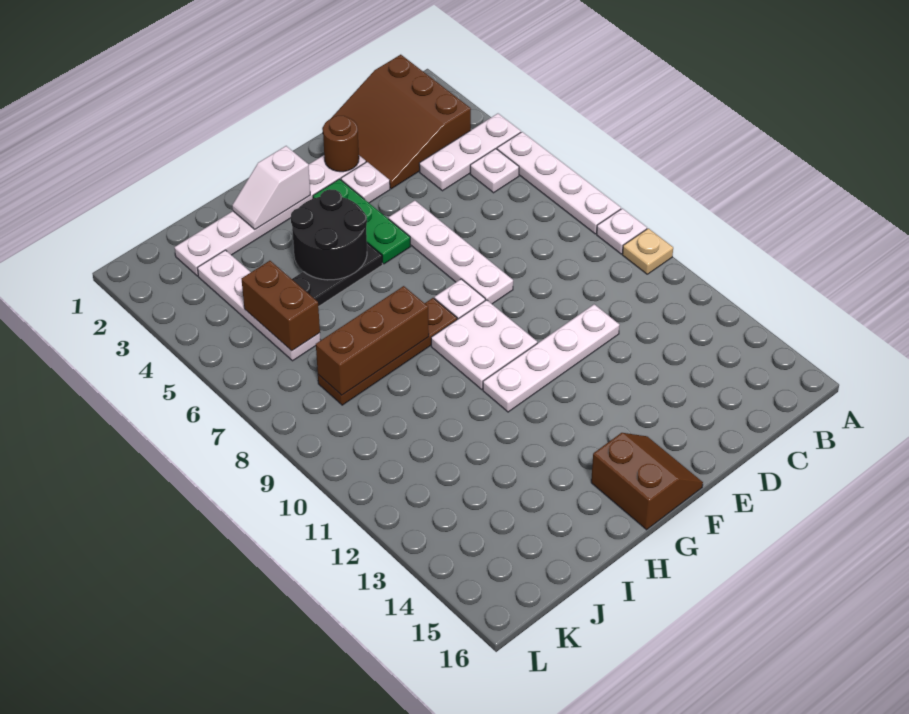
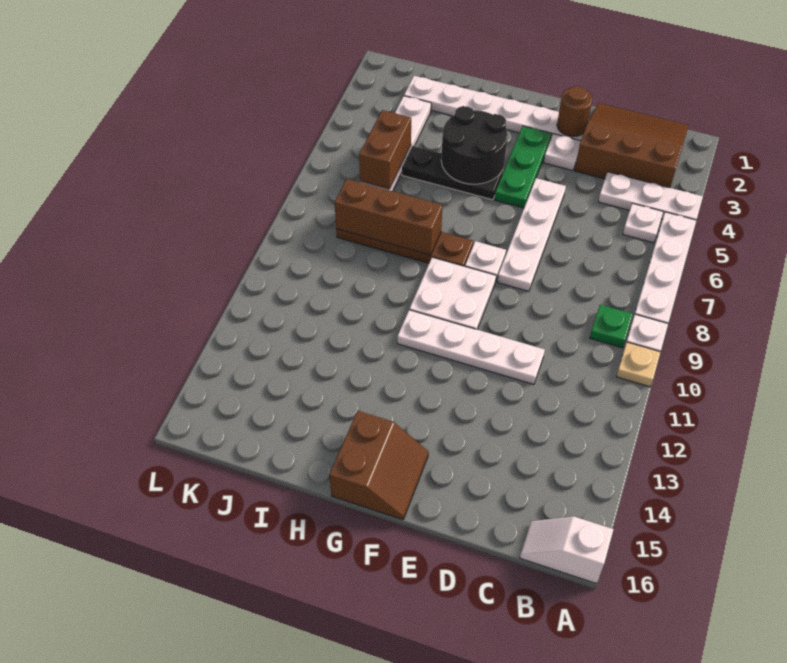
brown 3x3 slope [322,55,471,189] -> brown 3x3 slope turned to [575,103,689,188]
none -> green 1x1 plate [590,305,633,348]
white 1x2 slope [232,146,310,229] -> white 1x2 slope moved to [520,517,614,584]

